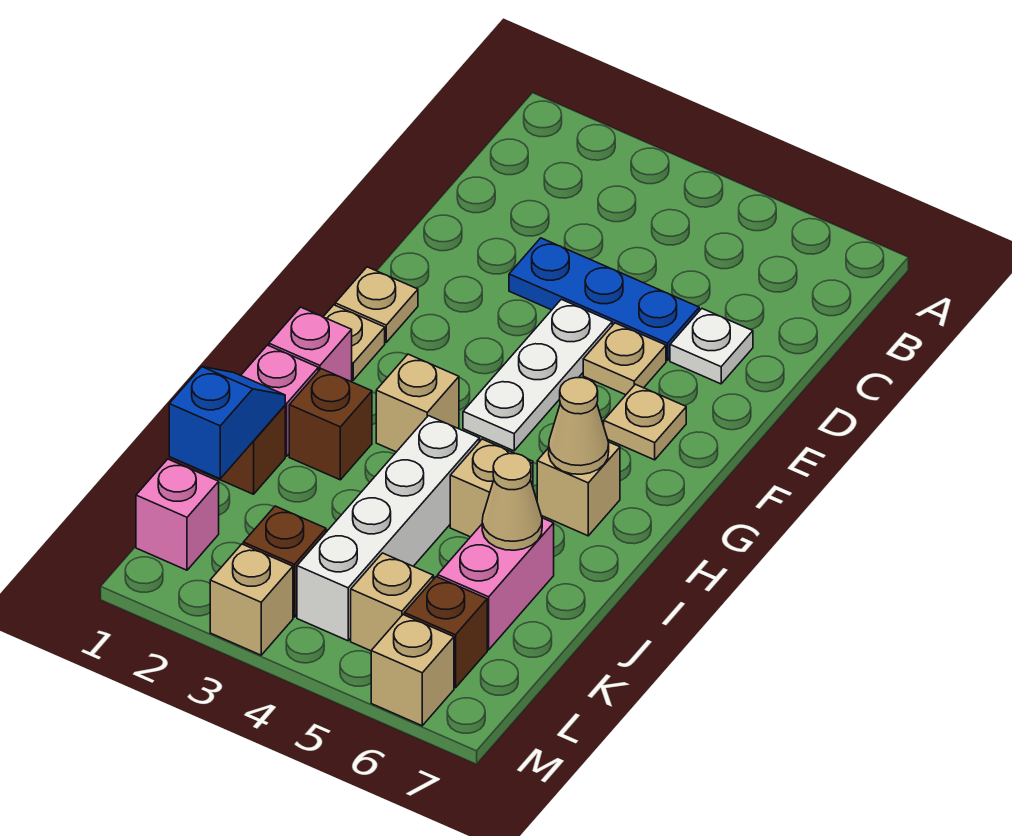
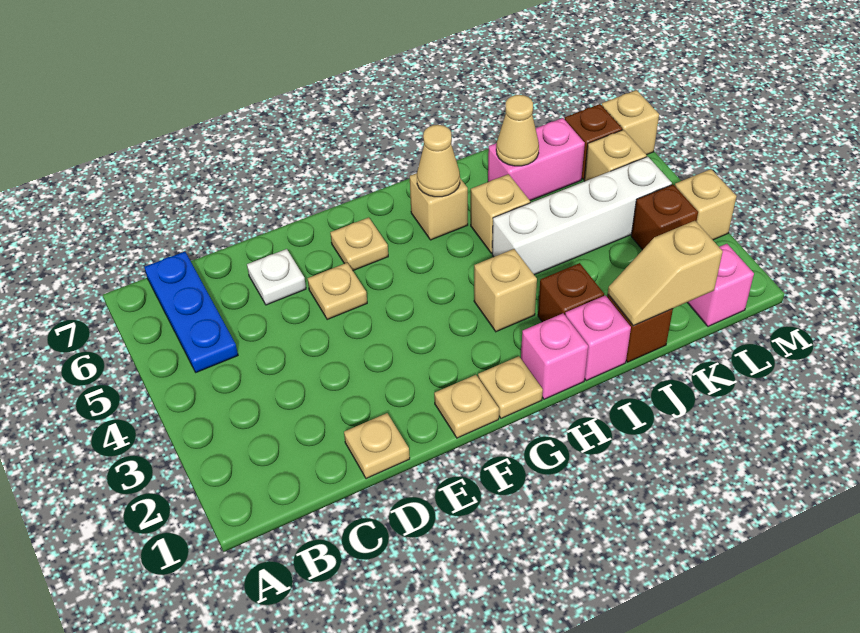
none -> tan 1x1 plate [344,413,410,479]
blue 1x3 plate [509,238,699,360] -> blue 1x3 plate moved to [144,252,238,372]
white 1x3 plate [463,299,612,451] -> none
blue 1x2 slope [169,367,285,479] -> tan 1x2 slope [608,221,723,326]

